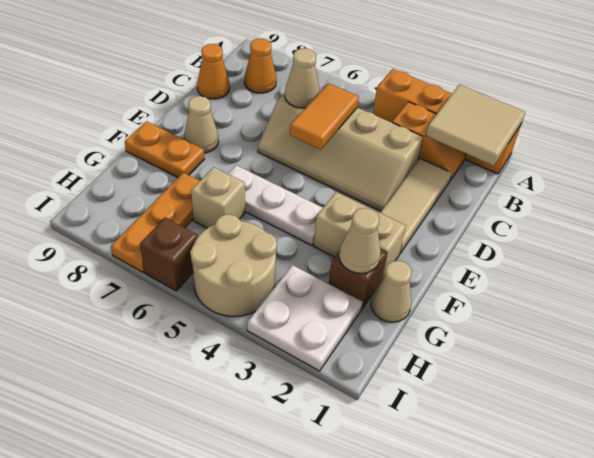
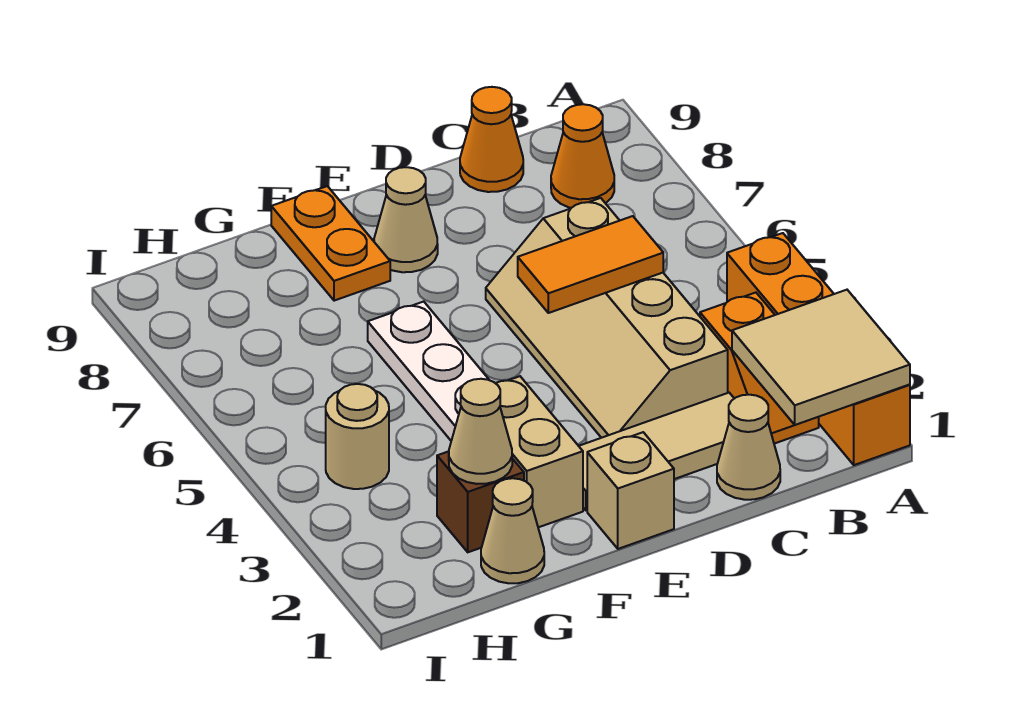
tan 1x1 cone [285,48,320,108] -> tan 1x1 cone moved to [717,395,780,500]
tan 1x1 brick [191,167,245,228] -> tan 1x1 brick moved to [587,432,674,549]
orange 1x3 plate [111,173,200,272] -> none
white 2x2 plate [247,265,363,371] -> none
tan 2x2 round brick [190,214,277,316] -> tan 1x1 round brick [326,384,389,489]
brown 1x1 brick [140,218,198,291] -> none

